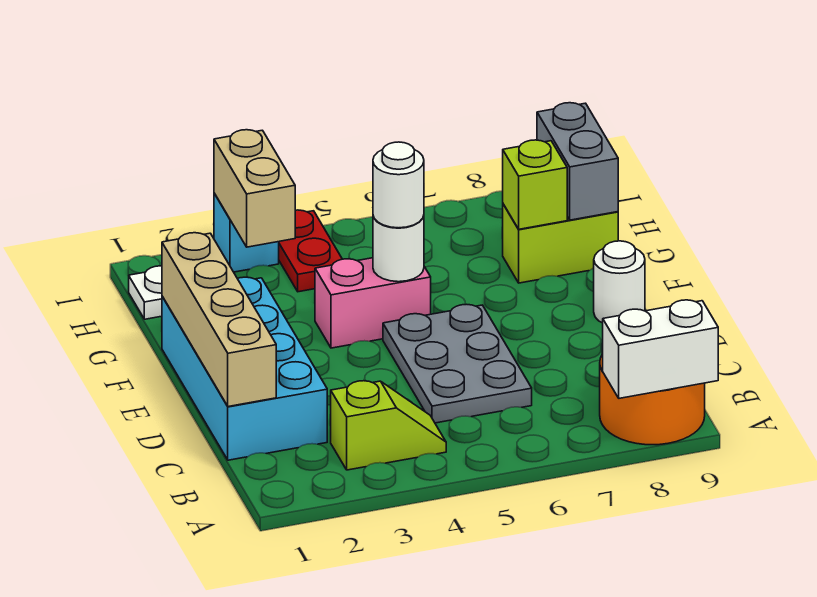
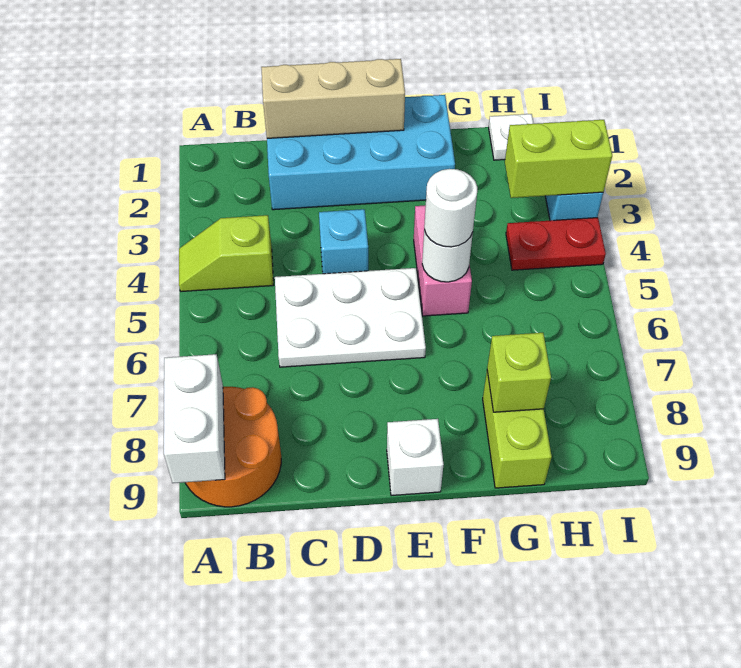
lime 1x2 slope [330,381,446,470] -> lime 1x2 slope turned to [179,215,273,292]
tan 1x4 brick [162,233,276,407] -> tan 1x3 brick [261,59,405,138]
grey 2x3 plate [383,304,532,423] -> white 2x3 plate [275,268,426,367]
none -> cyan 1x1 brick [319,209,368,274]
white 1x1 round brick [594,241,645,323] -> white 1x1 brick [387,419,444,496]
grey 1x2 brick [537,103,618,220] -> none
tan 1x2 brick [214,130,295,247] -> lime 1x2 brick [505,120,612,198]

